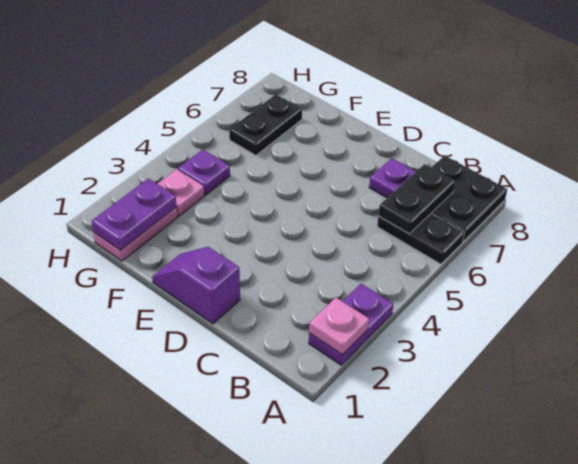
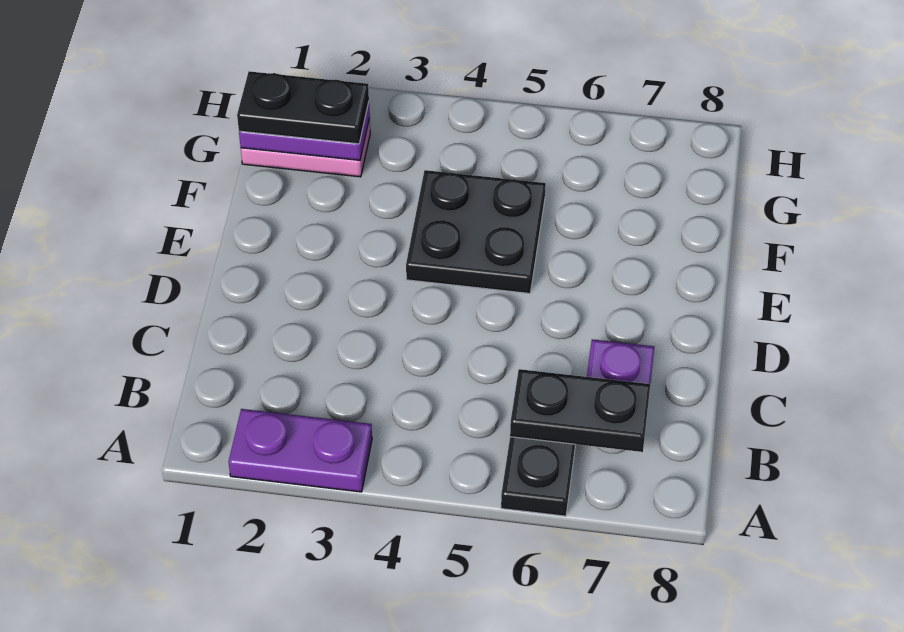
pink 1x1 plate [309,298,369,355] -> none
black 2x2 plate [431,156,507,241] -> black 2x2 plate moved to [406,170,546,293]
purple 1x2 slope [152,247,240,324] -> none
pink 1x1 plate [158,169,204,216] -> none
purple 1x1 plate [178,150,230,195] -> none
black 1x2 plate [229,94,302,155] -> black 1x2 plate moved to [237,71,369,144]

